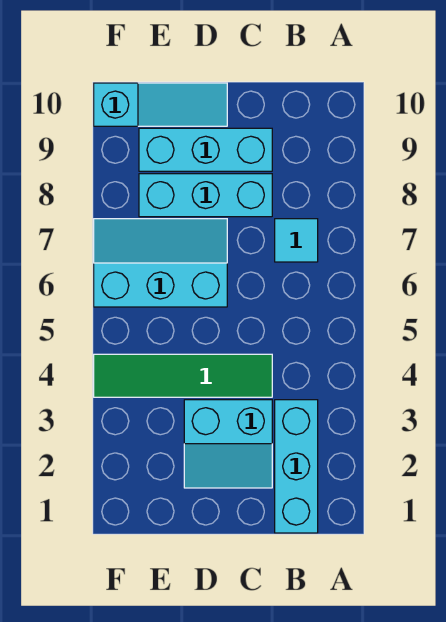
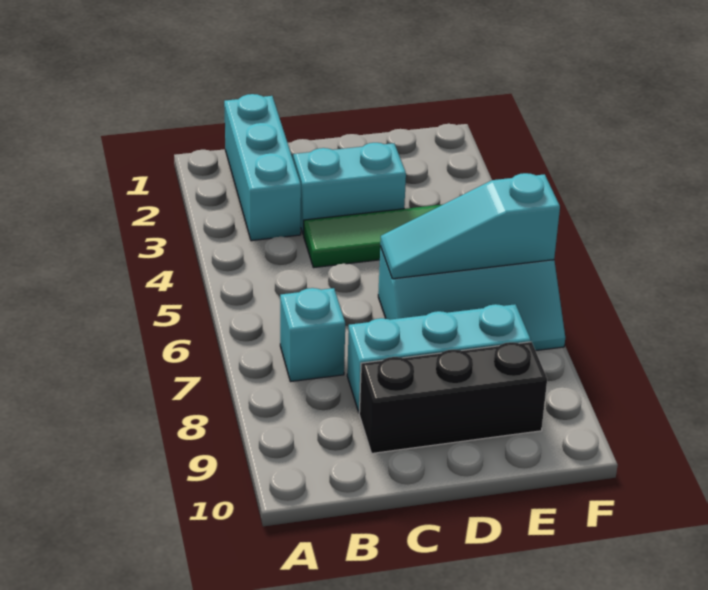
cyan 1x1 tile [275,219,318,262] -> cyan 1x1 brick [280,288,345,382]
cyan 1x3 brick [139,128,272,171] -> black 1x3 brick [359,342,547,453]
cyan 1x3 slope [94,83,227,126] -> cyan 1x3 slope moved to [380,173,560,279]

